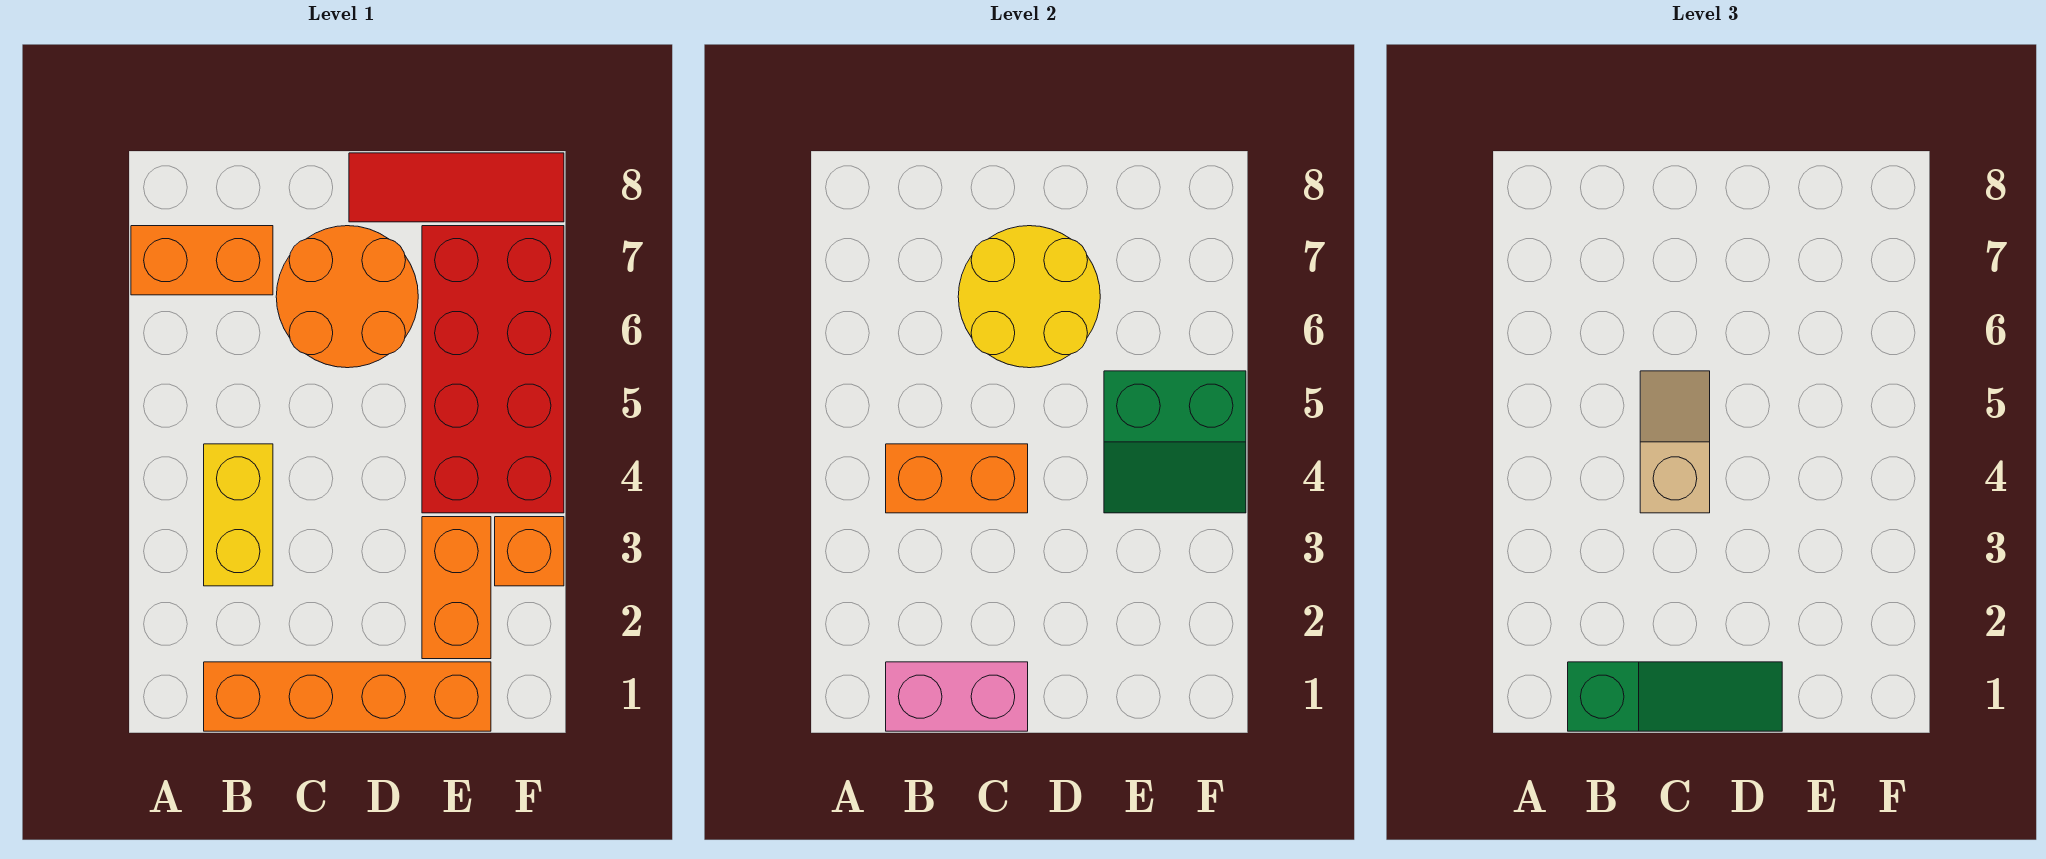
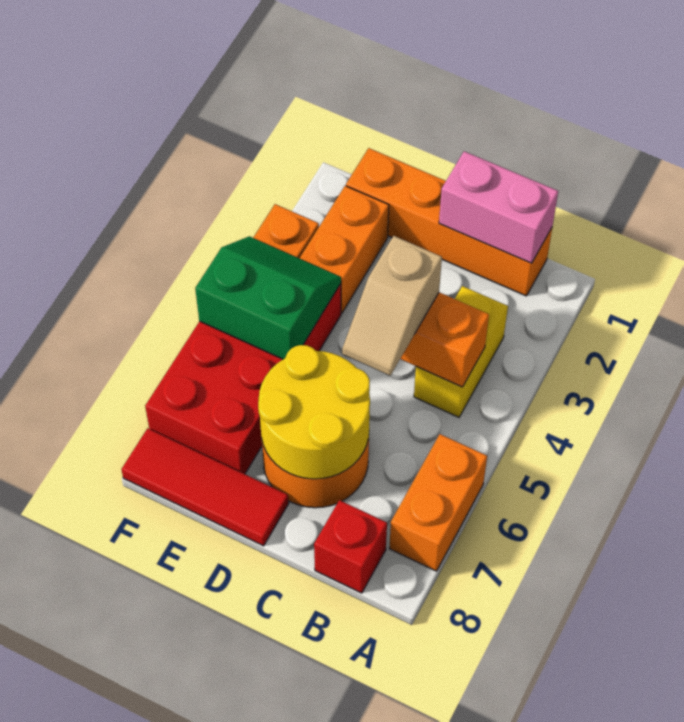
orange 1x2 brick [131,226,273,295] -> orange 1x2 brick turned to [389,434,487,571]
green 1x3 slope [1568,662,1782,731] -> none
none -> red 1x1 brick [314,500,387,593]

